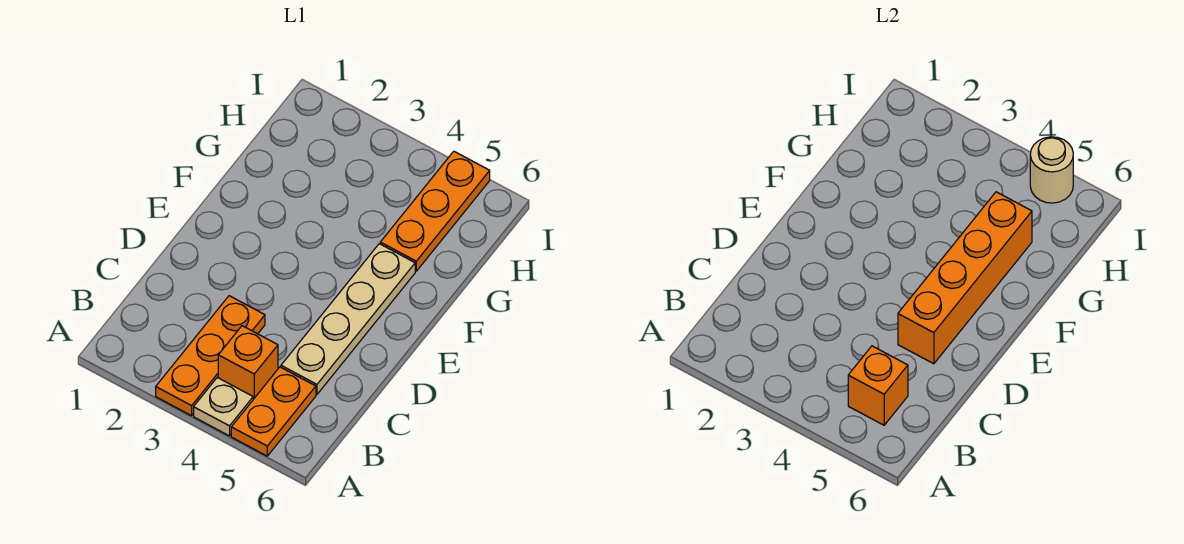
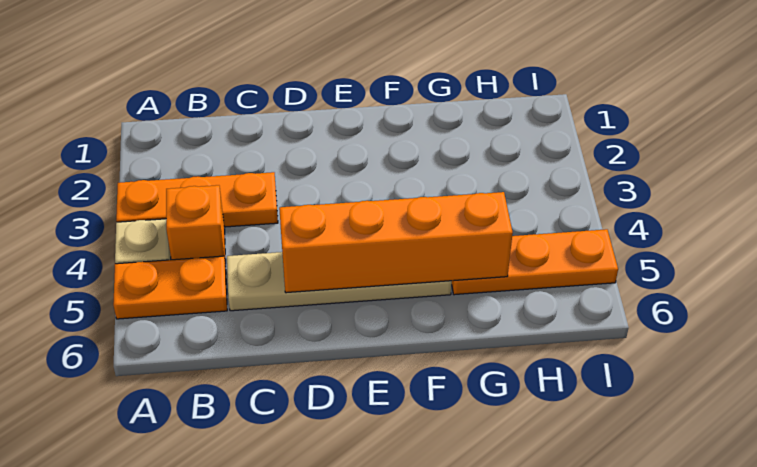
orange 1x1 brick [848,346,908,425] -> none
tan 1x1 round brick [1030,137,1073,203] -> none

